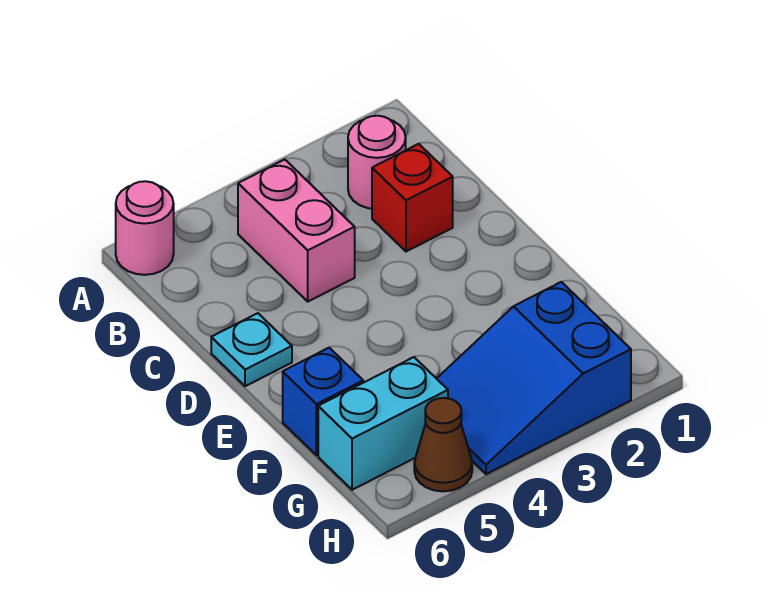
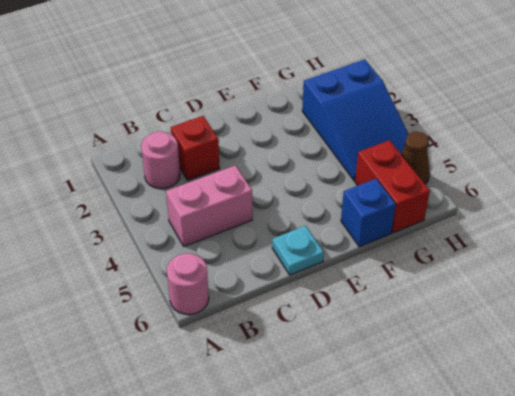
cyan 1x2 brick [318,357,448,490] -> red 1x2 brick [355,140,430,233]

